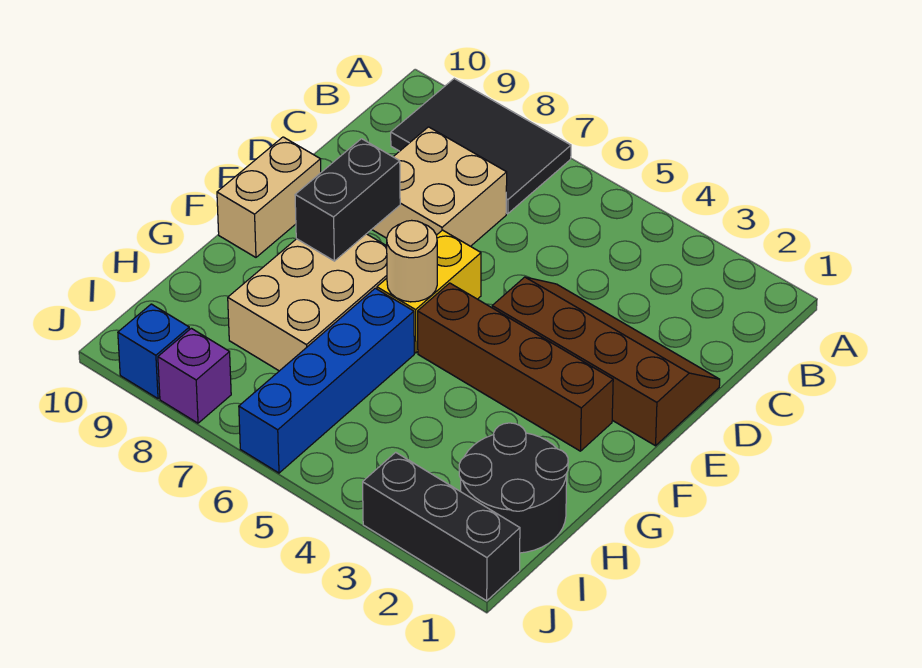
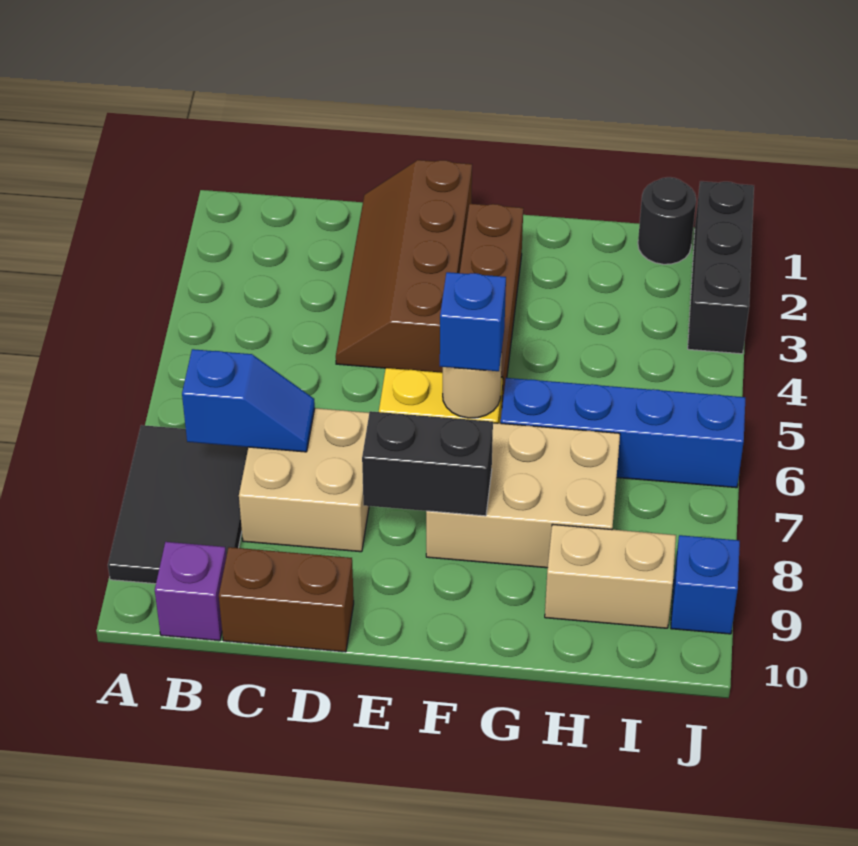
none -> blue 1x2 slope [182,349,315,452]
none -> brown 1x2 brick [219,547,354,652]
tan 1x2 brick [217,137,321,257] -> tan 1x2 brick moved to [545,524,676,628]
none -> blue 1x1 brick [440,272,506,371]
black 2x2 round brick [459,423,568,553] -> black 1x1 round brick [638,177,696,264]
purple 1x1 brick [158,328,231,423] -> purple 1x1 brick moved to [155,542,226,641]

